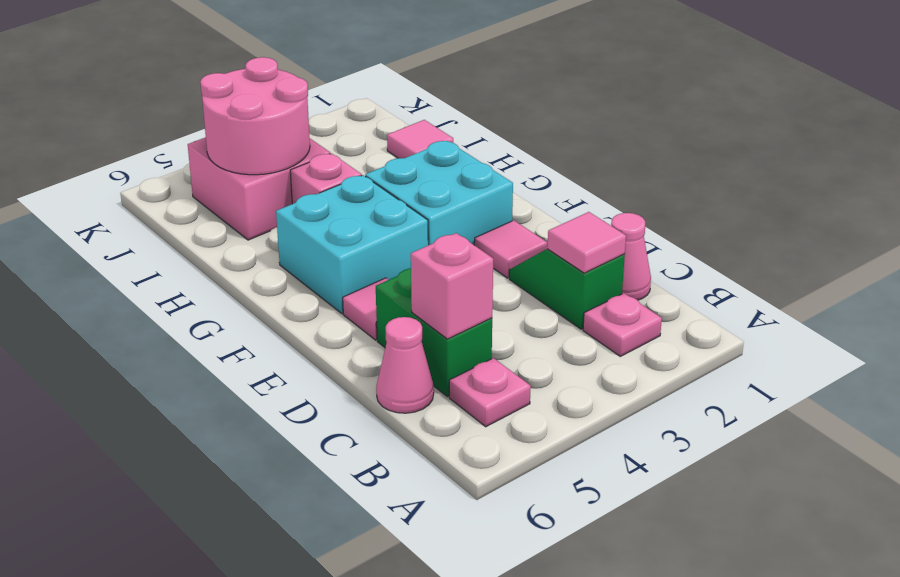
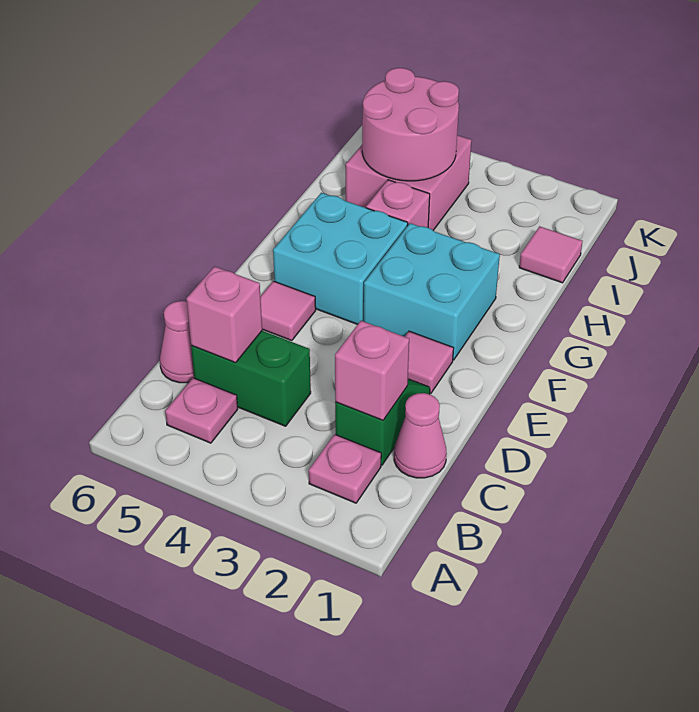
pink 1x1 tile [547,212,626,273] -> pink 1x1 brick [335,321,409,420]
green 1x2 brick [376,268,492,397] -> green 1x2 brick turned to [191,331,311,426]

